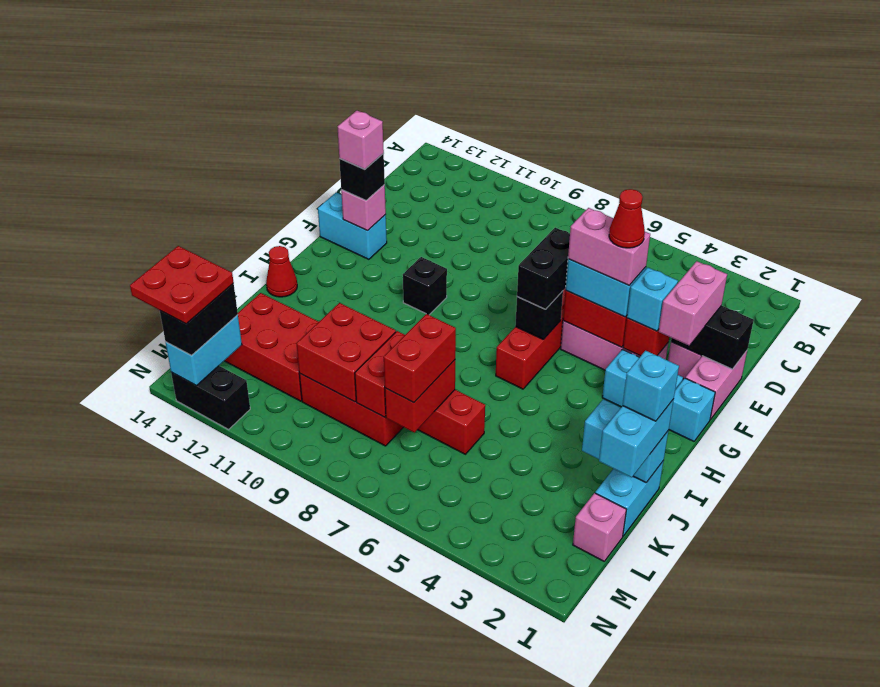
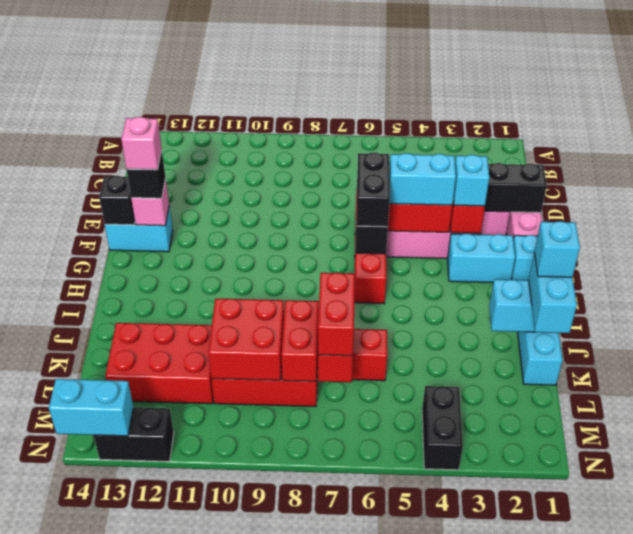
pink 1x2 brick [659,261,727,345] -> none
pink 1x2 brick [568,208,650,285] -> none
red 1x1 cone [609,189,645,248] -> none
black 1x1 brick [403,257,447,315] -> black 1x1 brick moved to [99,176,135,225]
red 1x1 cone [266,246,297,297] -> none
pink 1x1 brick [573,493,626,561] -> none
cyan 1x2 brick [166,315,242,386] -> cyan 1x2 brick turned to [49,379,133,436]
black 1x2 brick [160,284,238,355] -> black 1x2 brick moved to [422,386,463,470]
red 2x2 plate [130,246,234,324] -> none

